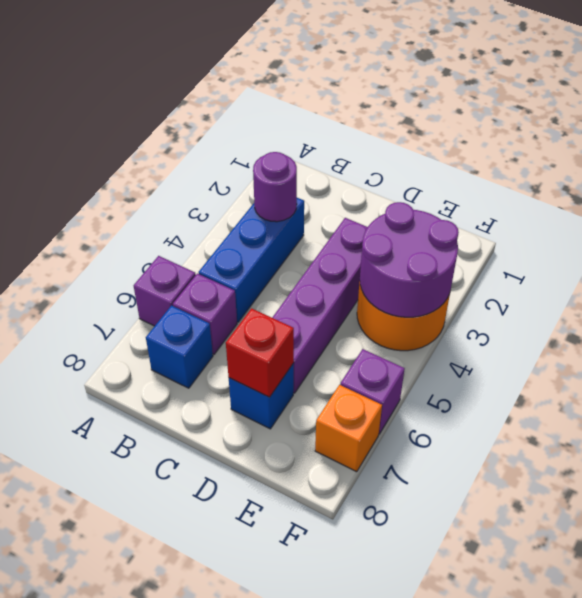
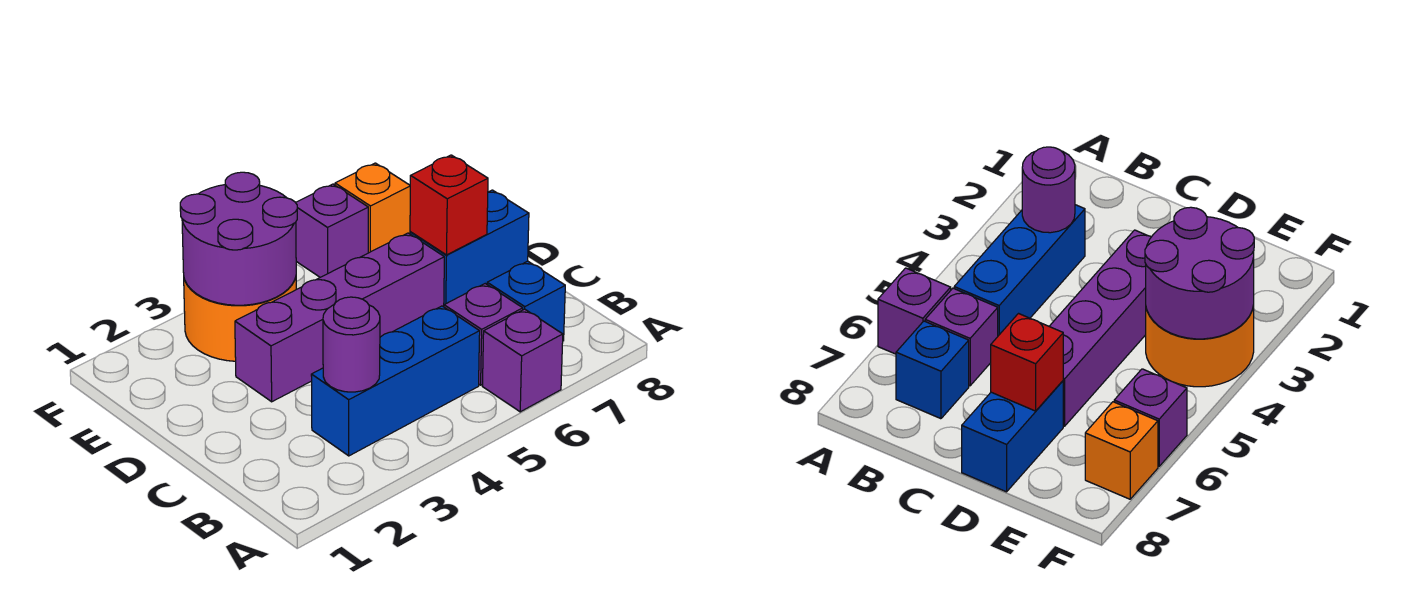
blue 1x1 brick [229,363,294,429] -> blue 1x2 brick [410,190,529,305]

